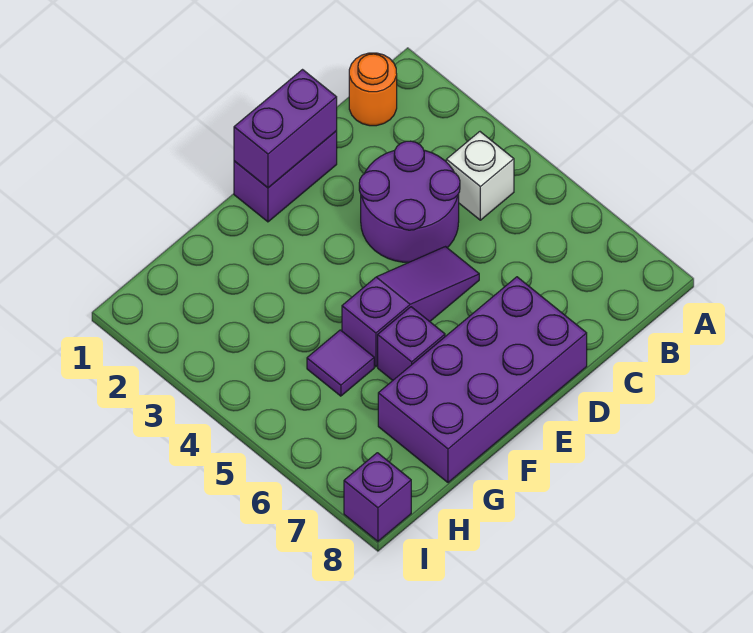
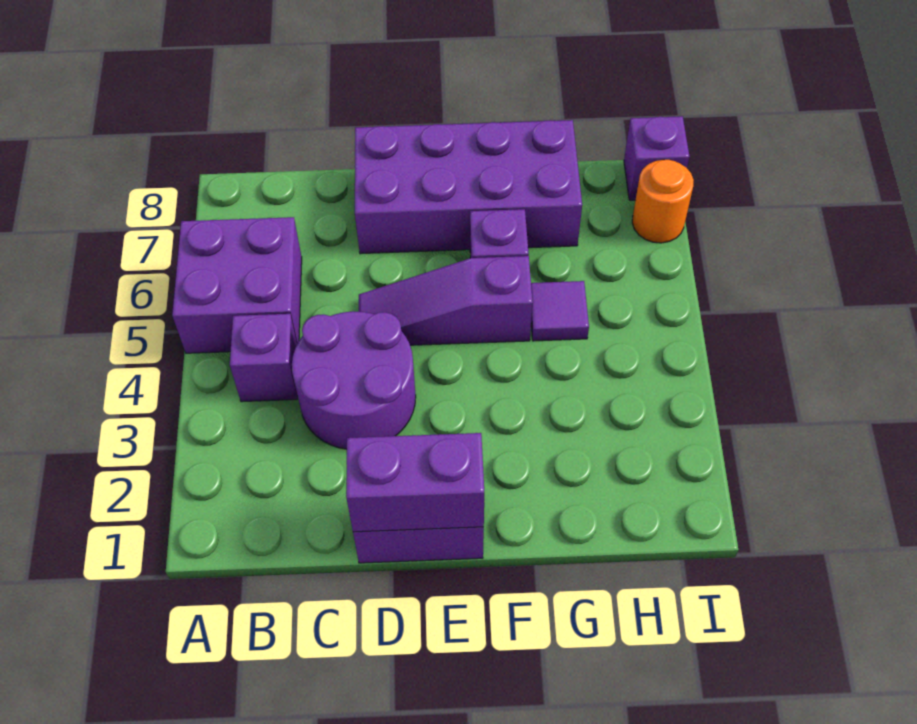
none -> purple 2x2 brick [172,217,302,353]
orange 1x1 round brick [349,53,397,126] -> orange 1x1 round brick moved to [632,160,694,243]
white 1x1 brick [446,132,514,220] -> purple 1x1 brick [230,314,297,402]

